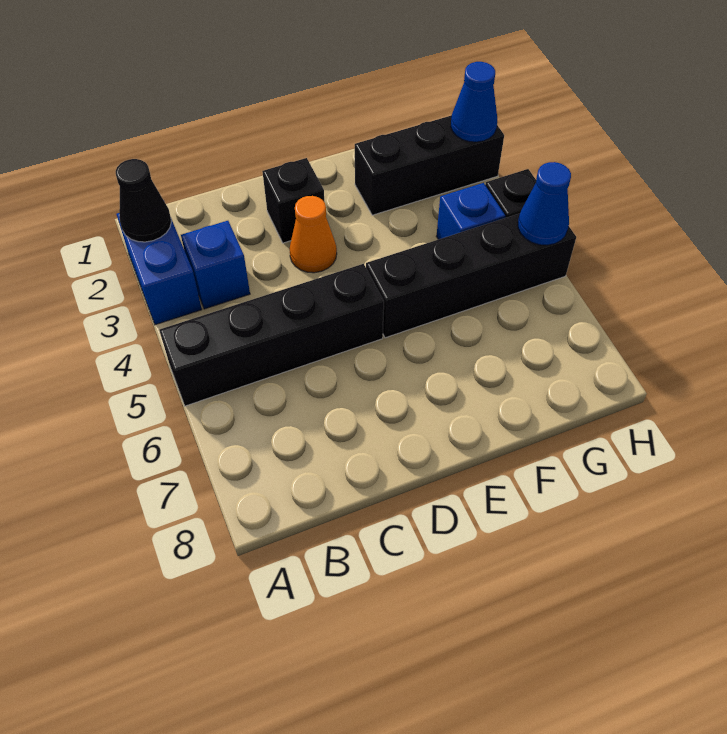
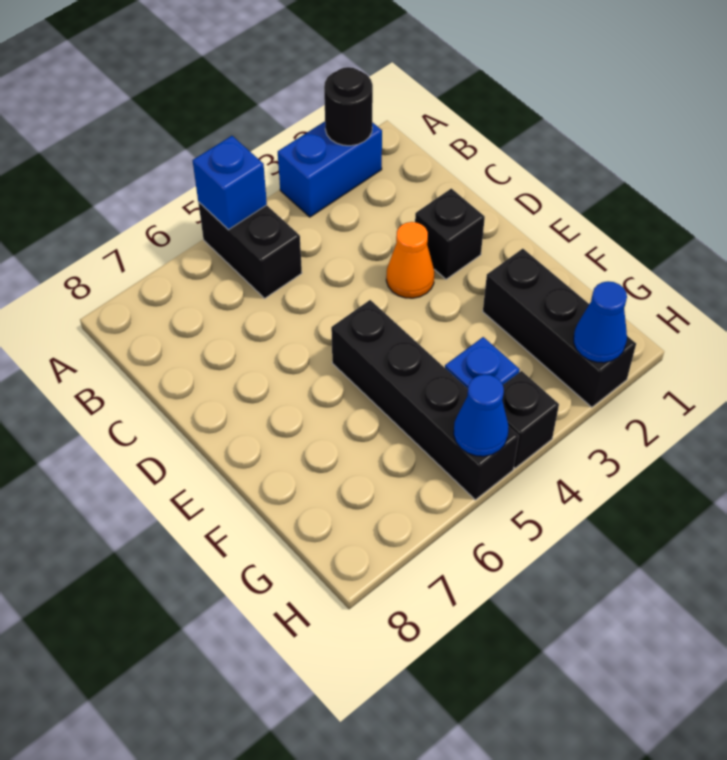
black 1x1 cone [116,159,171,242] -> black 1x1 round brick [324,67,373,146]
black 1x4 brick [159,264,384,406] -> black 1x2 brick [198,202,302,298]
blue 1x1 brick [181,221,250,309] -> blue 1x1 brick moved to [193,136,267,230]

